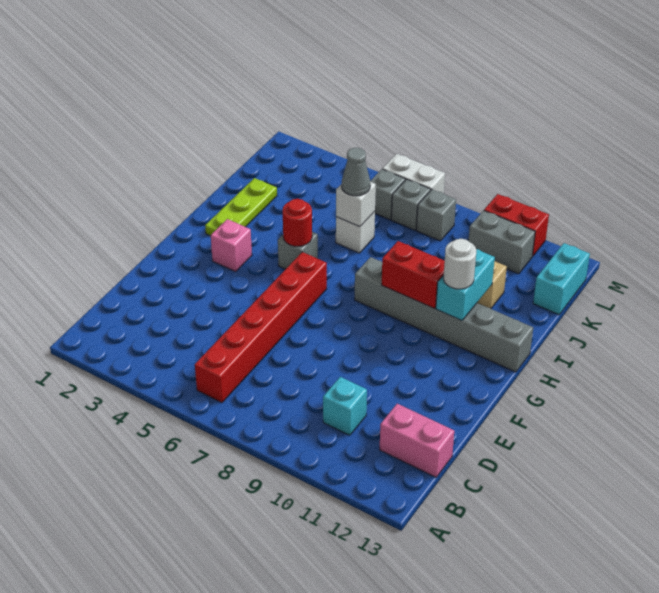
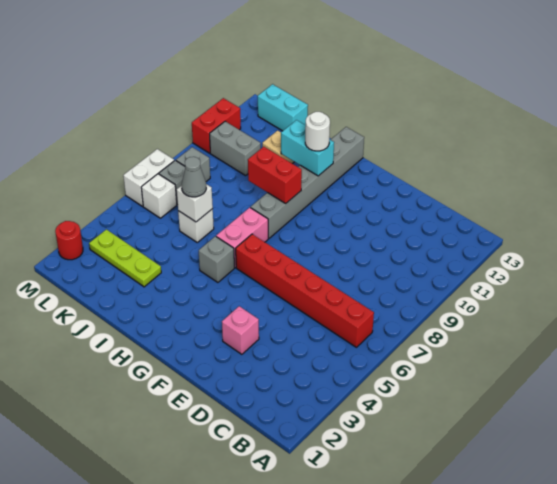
cyan 1x1 brick [323,377,367,435] -> none
pink 1x2 brick [380,404,454,477] -> pink 1x2 brick moved to [216,207,268,267]
pink 1x1 brick [211,219,252,272] -> pink 1x1 brick moved to [222,306,259,354]
lime 1x3 plate [205,178,277,236] -> lime 1x3 plate moved to [89,229,161,287]
red 1x1 round brick [283,199,312,246] -> red 1x1 round brick moved to [55,221,83,260]
red 1x2 brick [382,241,445,308] -> red 1x2 brick turned to [248,147,302,203]
grey 1x1 brick [370,169,405,220] -> white 1x1 brick [141,174,177,218]
grey 1x2 brick [469,210,535,274] -> grey 1x2 brick turned to [210,121,261,176]

